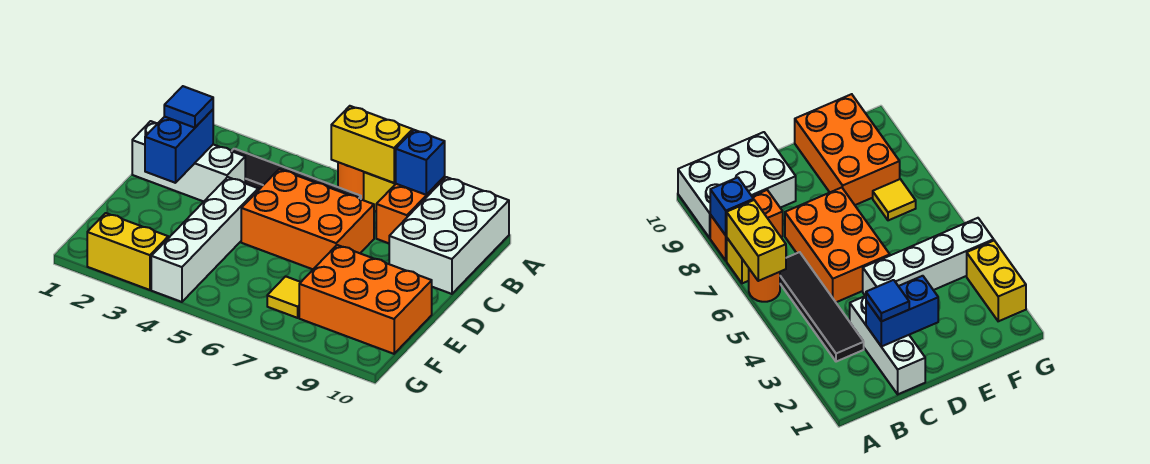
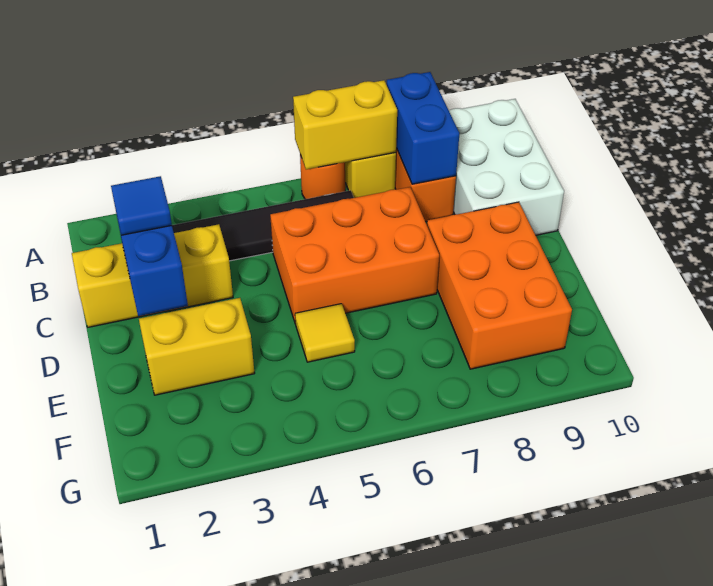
blue 1x1 brick [396,130,445,195] -> blue 1x2 brick [386,72,459,184]
white 1x3 brick [132,121,245,201] -> yellow 1x3 brick [72,224,233,327]
white 1x4 brick [151,177,258,302] -> none
orange 2x3 brick [299,245,432,354] -> orange 2x3 brick turned to [427,202,572,369]
yellow 1x1 tile [267,276,301,318] -> yellow 1x1 tile moved to [295,304,355,362]
yellow 1x2 brick [87,213,168,290] -> yellow 1x2 brick moved to [139,298,255,395]

